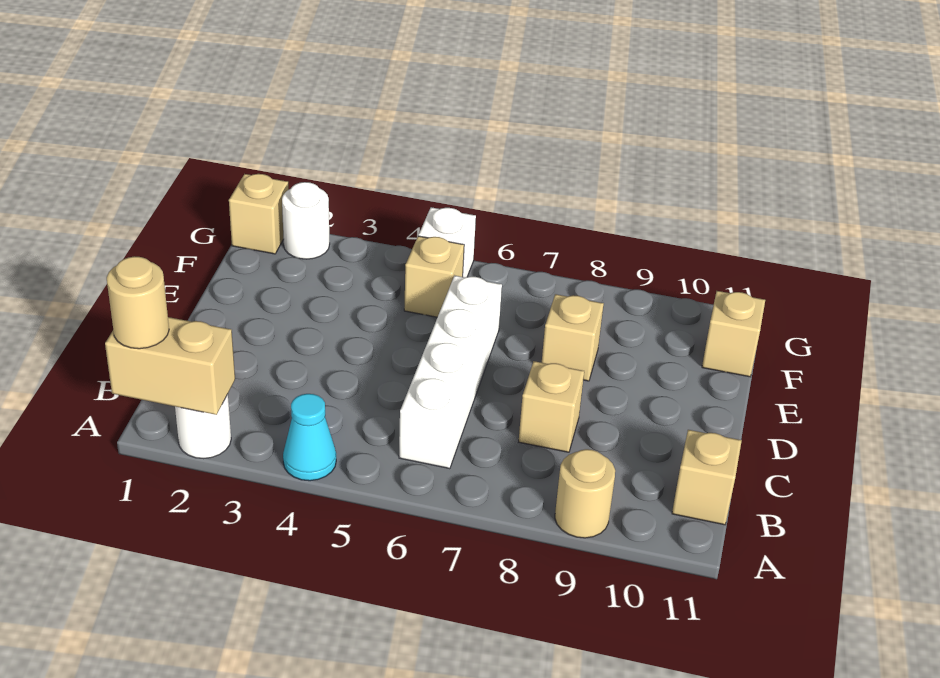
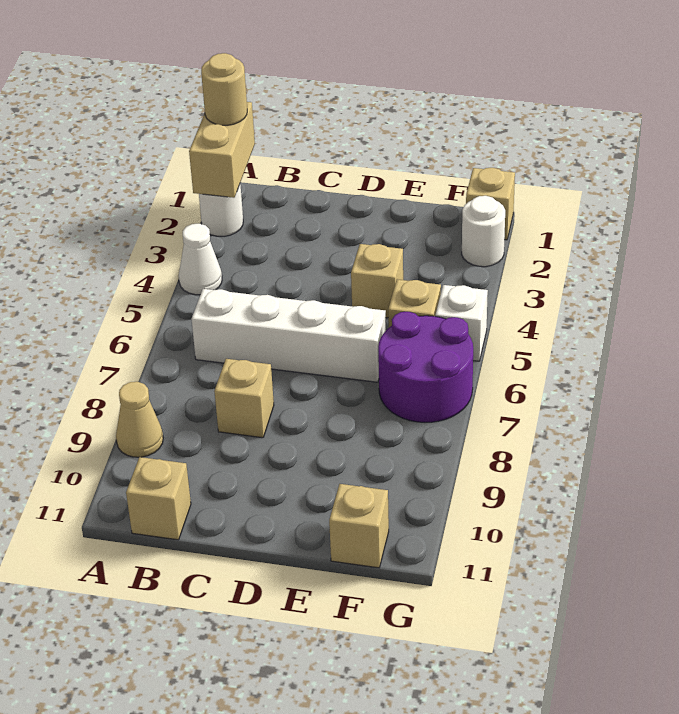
cyan 1x1 cone [283,394,336,481] -> white 1x1 cone [179,224,222,295]
tan 1x1 round brick [555,449,615,538] -> tan 1x1 cone [116,382,163,457]
tan 1x1 brick [542,294,604,381] -> tan 1x1 brick moved to [351,244,403,318]
none -> purple 2x2 round brick [378,312,473,422]

